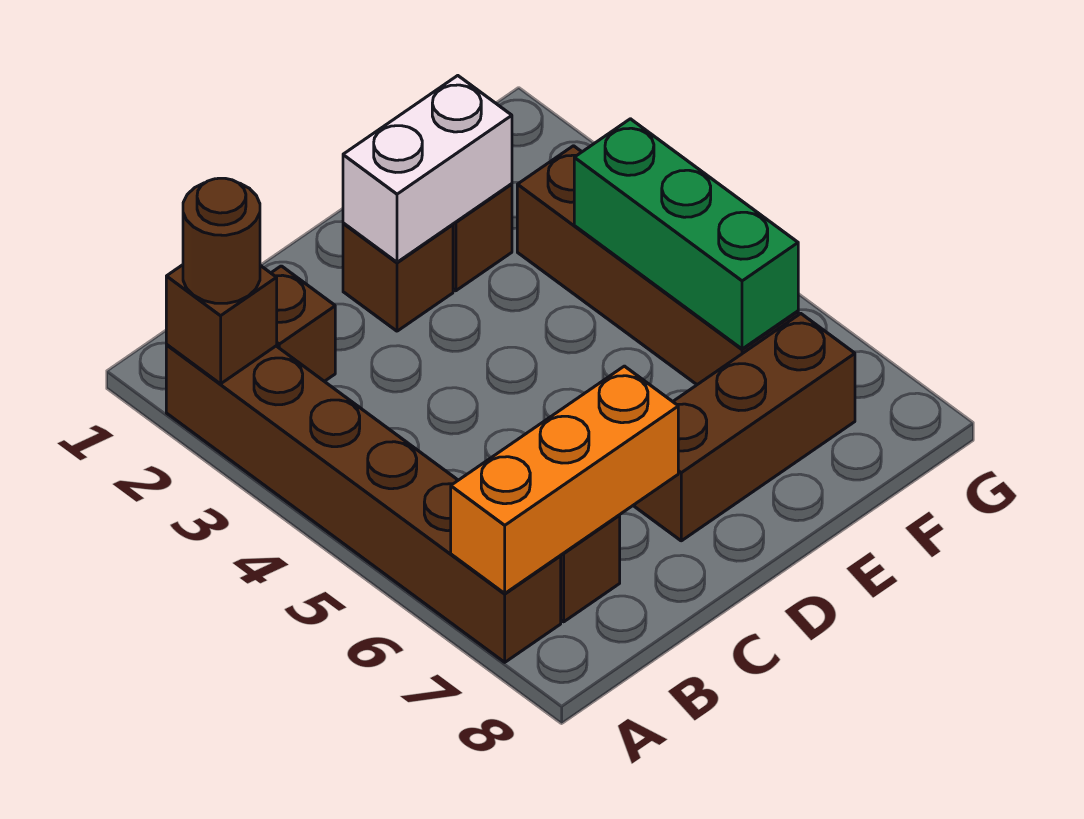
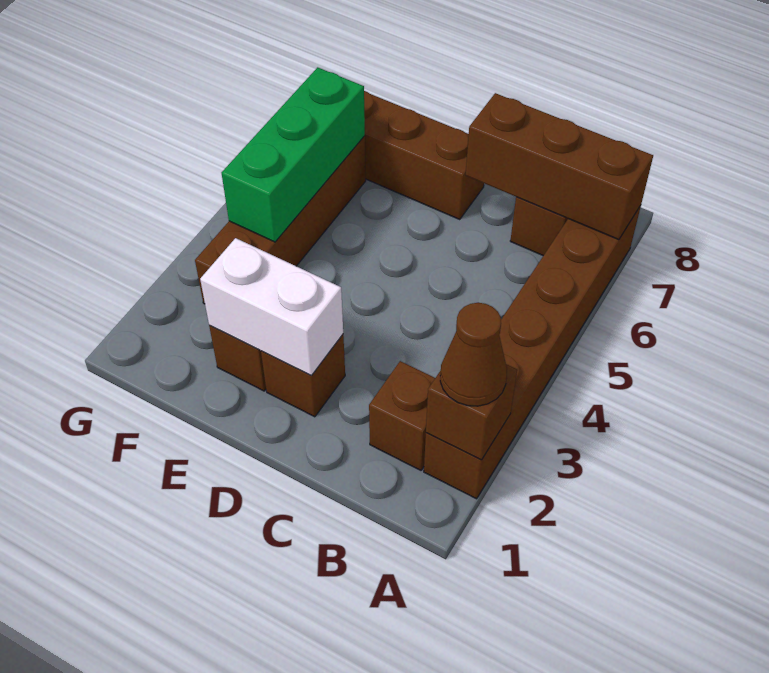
brown 1x1 round brick [183,178,260,303] -> brown 1x1 cone [440,303,507,406]
orange 1x3 brick [451,366,678,593] -> brown 1x3 brick [466,93,653,240]

